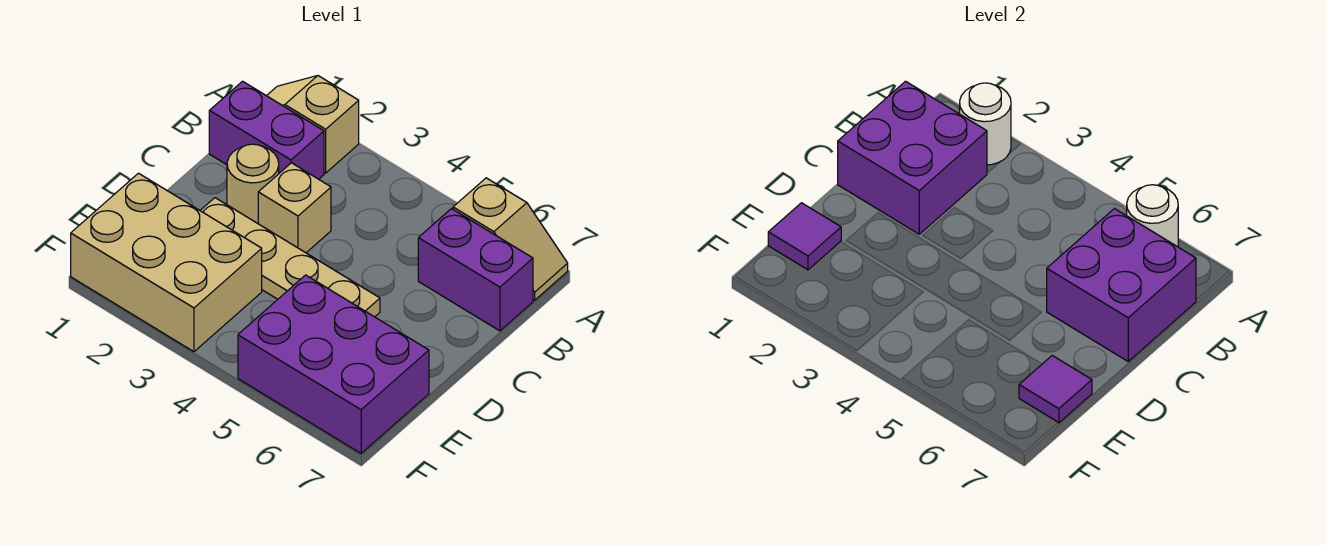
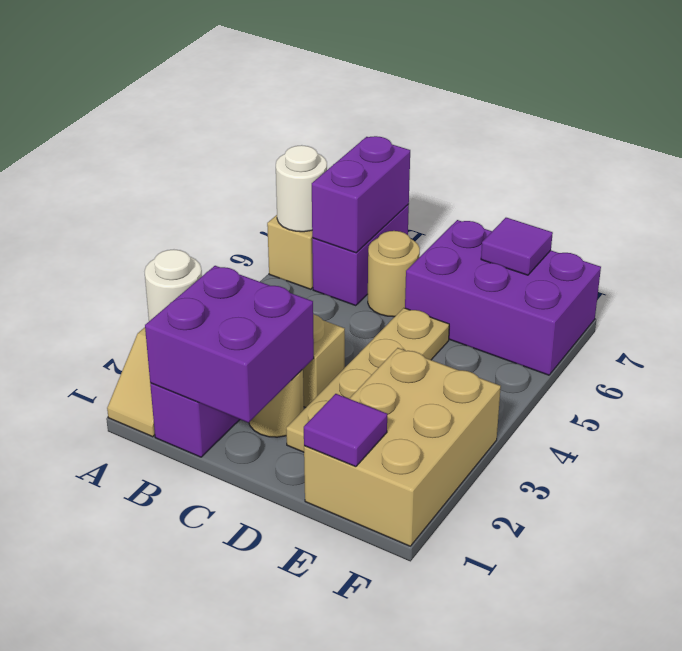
purple 2x2 brick [1047,209,1196,361] -> purple 1x2 brick [312,136,410,253]
none -> tan 1x1 round brick [368,231,420,317]
purple 2x3 brick [238,275,429,453] -> purple 2x3 brick turned to [405,220,601,375]

